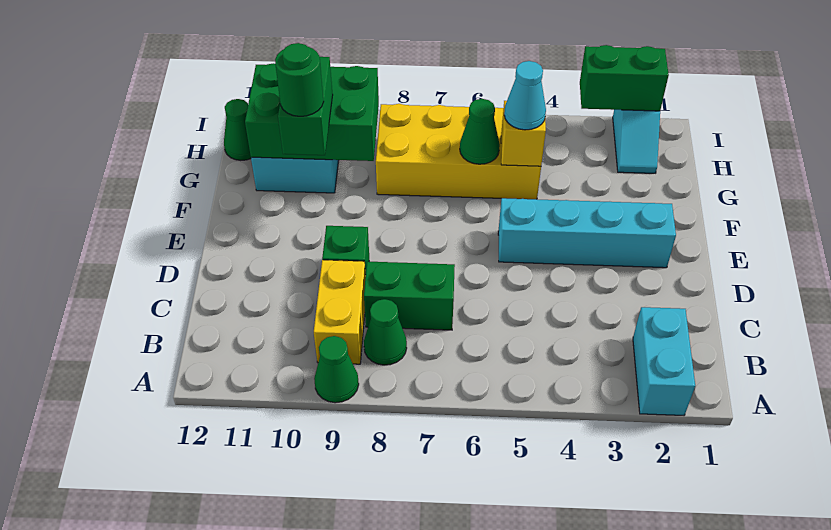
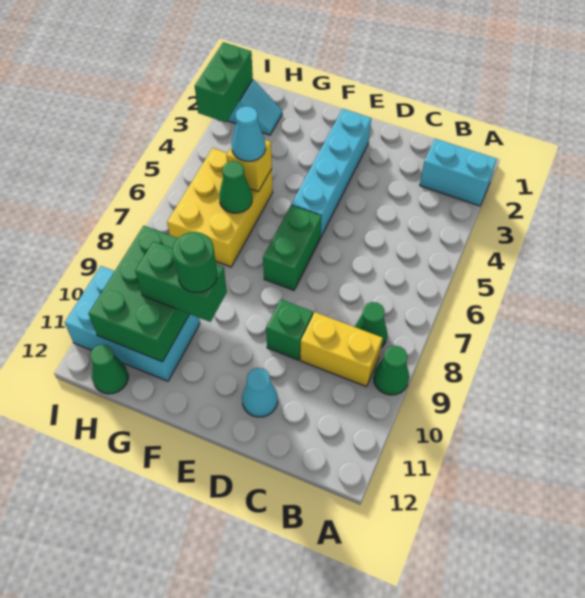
green 1x2 brick [364,261,455,330] -> green 1x2 brick moved to [263,205,321,290]
none -> cyan 1x1 cone [242,368,278,417]
yellow 2x4 brick [376,104,541,199] -> yellow 2x3 brick [167,148,273,267]

